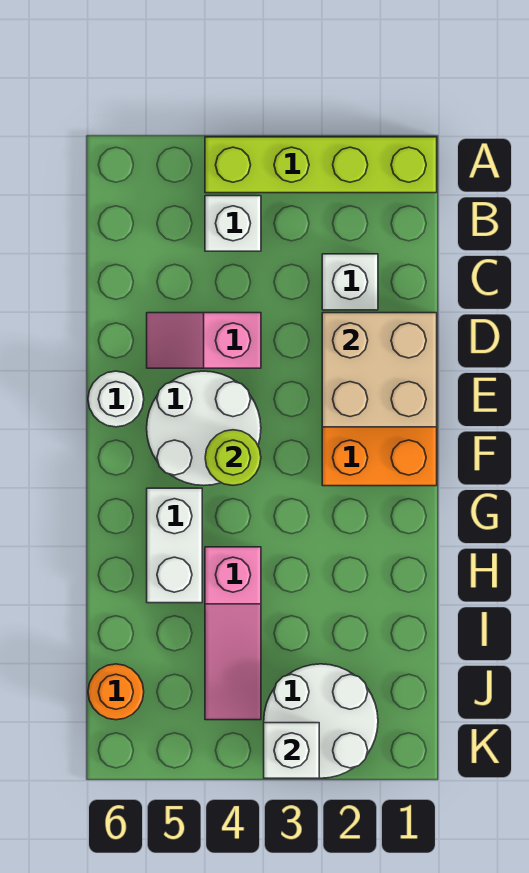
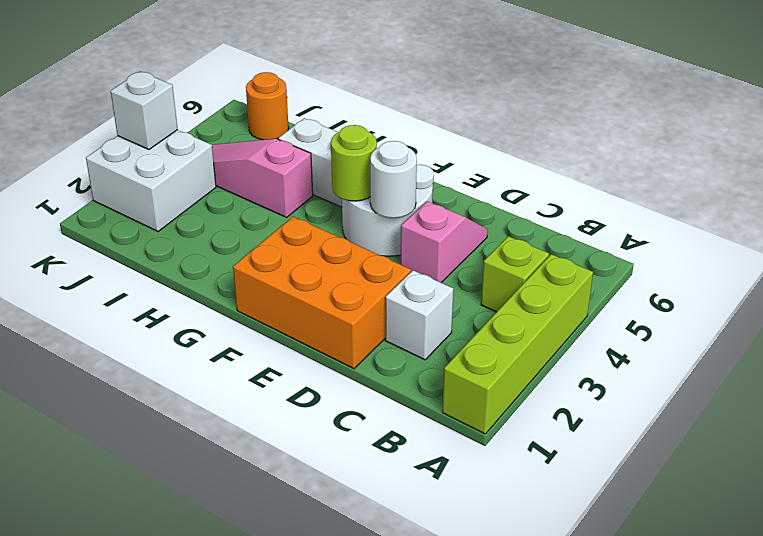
white 1x1 brick [205,196,261,251] -> lime 1x1 brick [481,236,549,312]
tan 2x2 brick [322,313,437,427] -> none
white 1x1 round brick [88,371,144,427] -> white 1x1 round brick moved to [370,141,417,218]
white 2x2 round brick [264,664,378,778] -> white 2x2 brick [86,130,216,232]

